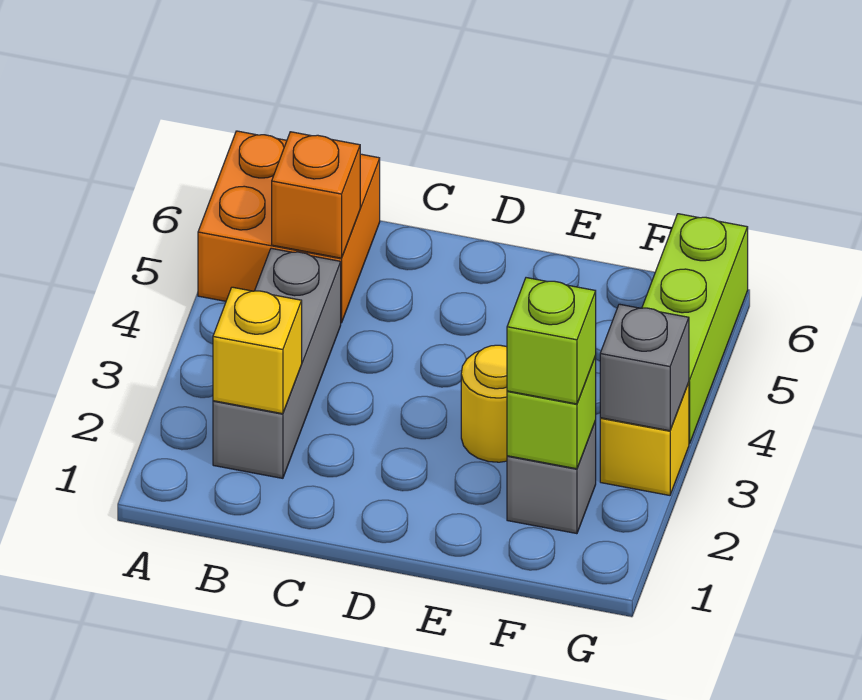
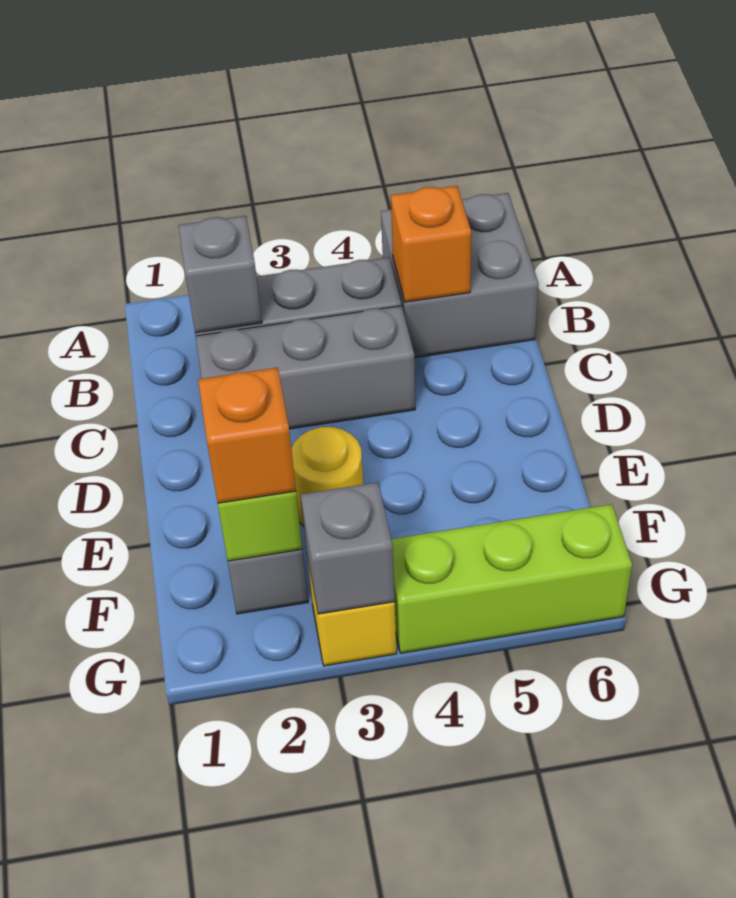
orange 2x2 brick [198,131,380,323] -> grey 2x2 brick [381,193,539,358]
yellow 1x1 brick [213,287,302,414] -> grey 1x1 brick [178,216,262,333]
none -> grey 1x3 brick [196,306,415,429]
lime 1x1 brick [507,278,596,404] -> orange 1x1 brick [198,368,296,503]

